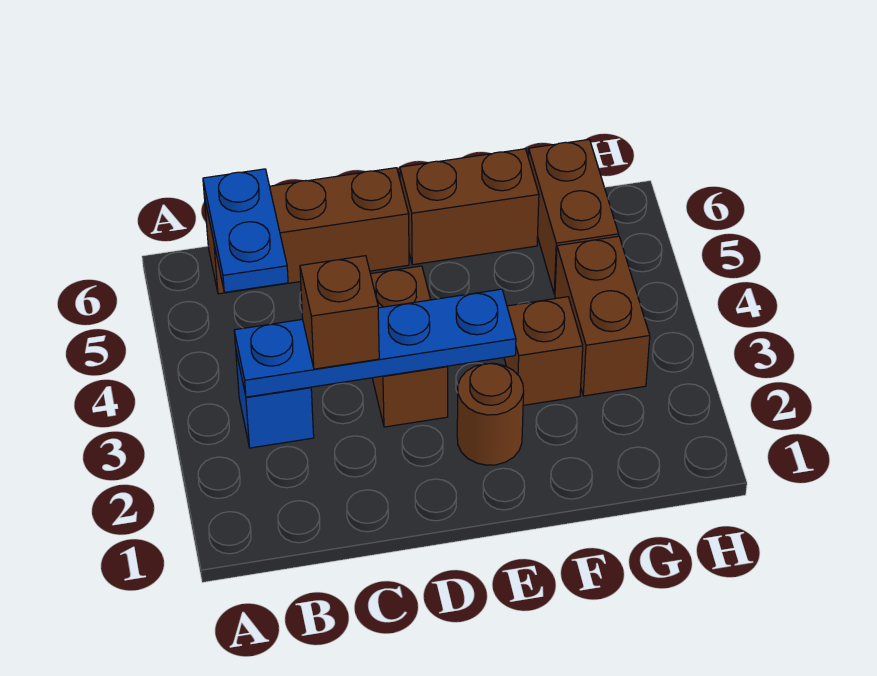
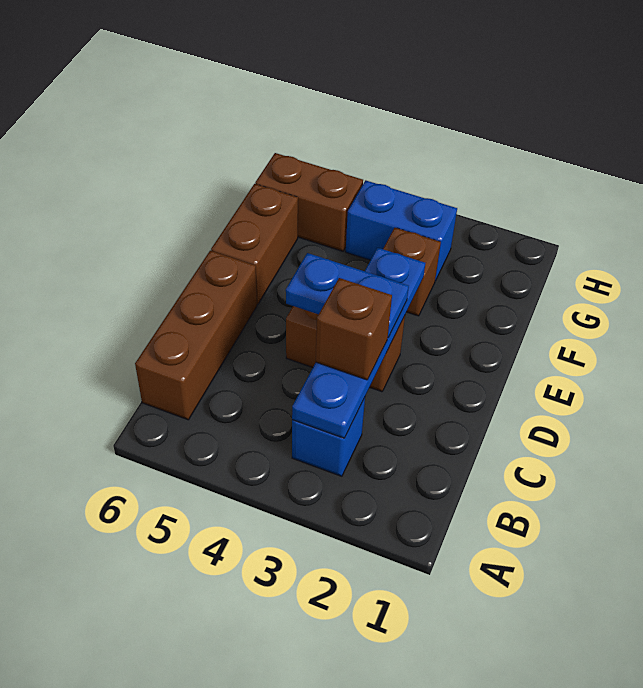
blue 1x2 plate [203,169,288,292] -> blue 1x2 plate moved to [286,253,409,338]
brown 1x1 round brick [457,363,524,465] -> none
brown 1x2 brick [555,236,650,396] -> blue 1x2 brick [346,180,457,281]

